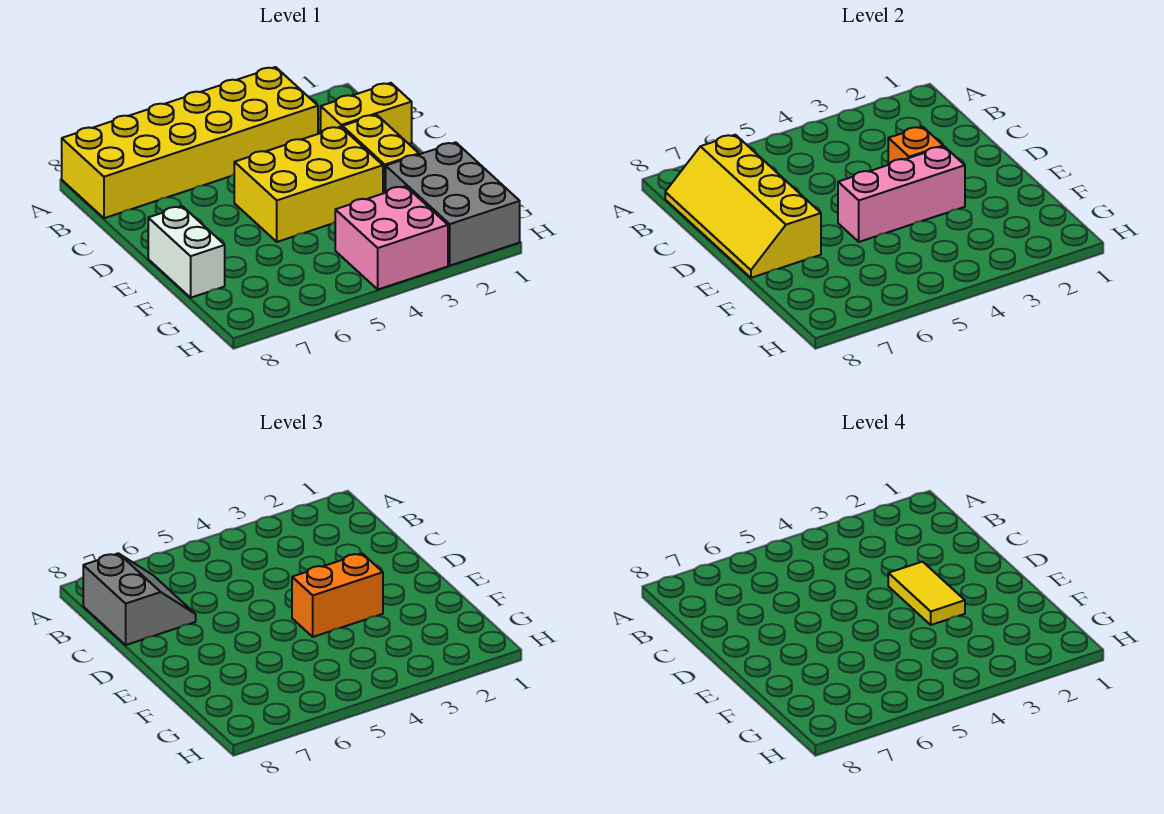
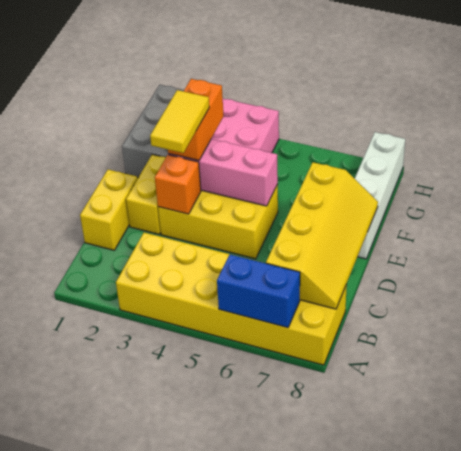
none -> blue 1x2 brick [217,254,300,328]
grey 2x2 slope [83,553,196,645] -> none
yellow 1x2 brick [321,83,412,144] -> yellow 1x2 brick turned to [80,170,138,250]
orange 1x2 brick [292,554,383,637] -> orange 1x2 brick turned to [168,79,224,160]
white 1x2 brick [148,206,225,298] -> white 1x4 brick [355,132,405,259]

